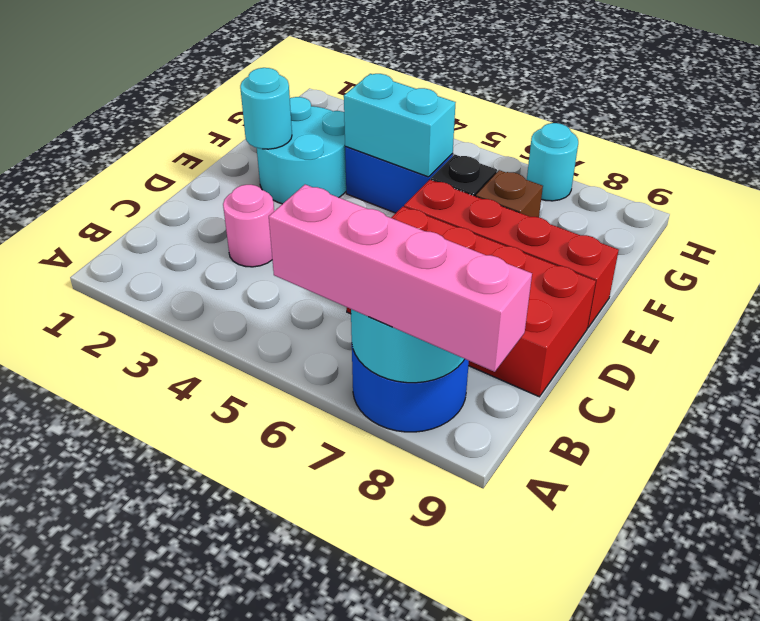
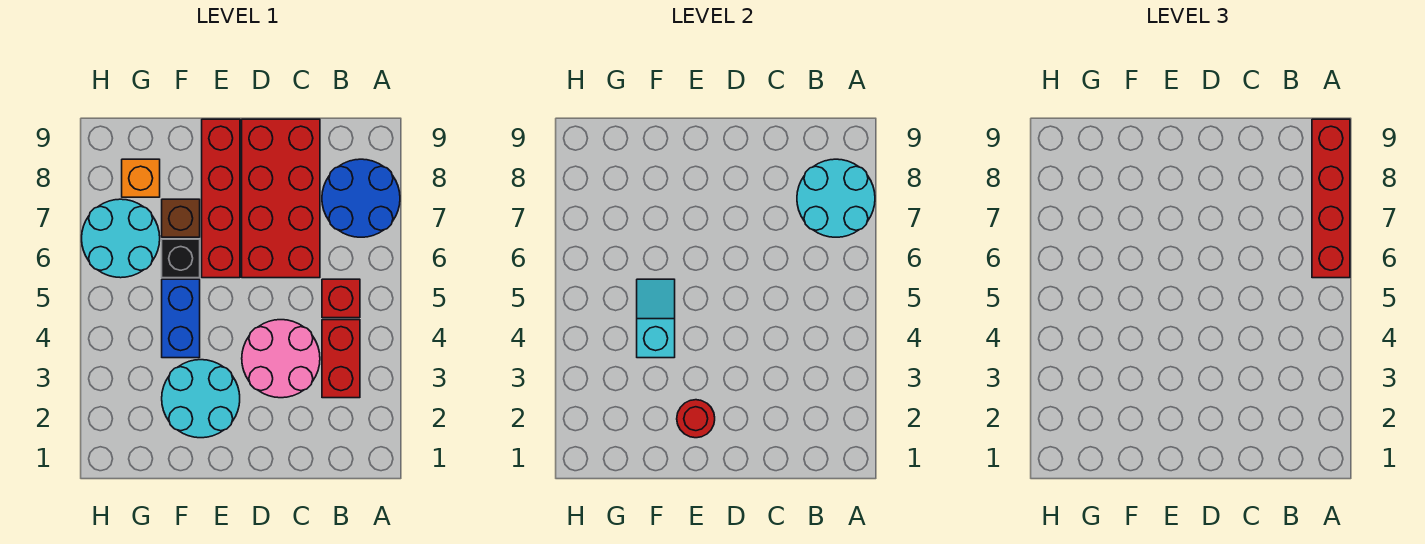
pink 1x4 brick [269,185,532,372] -> red 1x4 brick [1312,119,1350,278]
none -> red 1x2 brick [322,320,360,398]
none -> red 1x1 brick [322,279,360,318]
pink 1x1 round brick [223,185,274,267] -> pink 2x2 round brick [242,320,320,398]
cyan 1x1 round brick [240,68,292,149] -> red 1x1 round brick [677,400,715,438]
cyan 1x2 brick [344,74,456,177] -> cyan 1x2 slope [637,279,675,358]
none -> orange 1x1 brick [122,159,160,197]
cyan 1x1 round brick [527,123,578,201] -> cyan 2x2 round brick [82,199,160,278]

